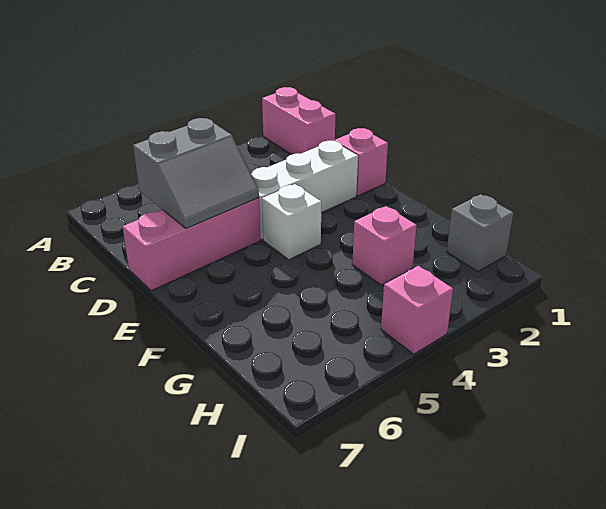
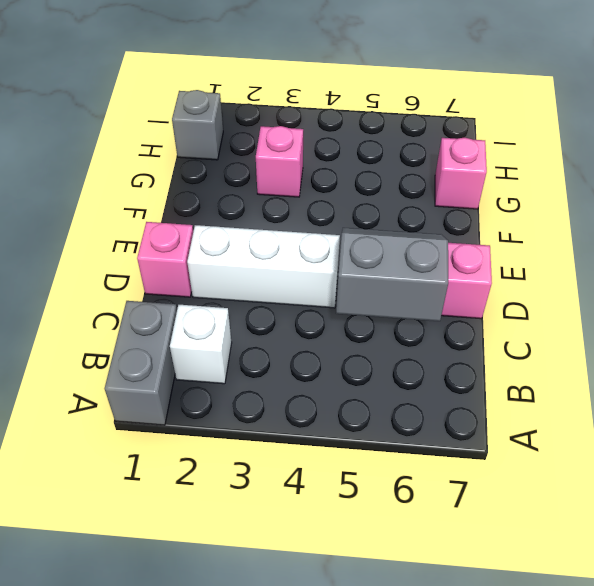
pink 1x2 brick [262,87,335,155] -> grey 1x2 brick [105,301,177,425]
white 1x1 brick [262,184,321,260] -> white 1x1 brick moved to [170,305,232,384]
pink 1x1 brick [381,266,453,354] -> pink 1x1 brick moved to [435,138,487,209]

